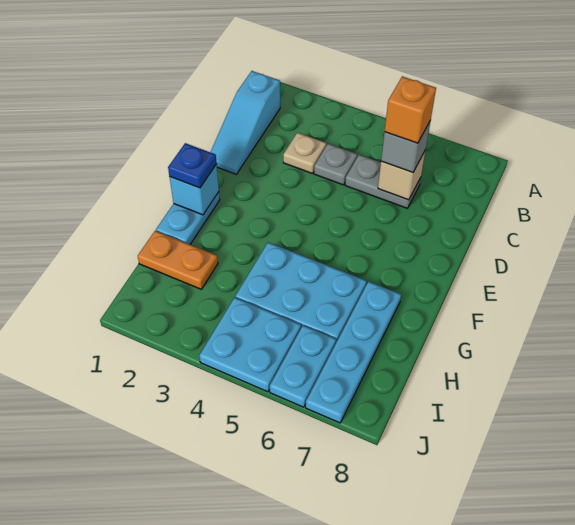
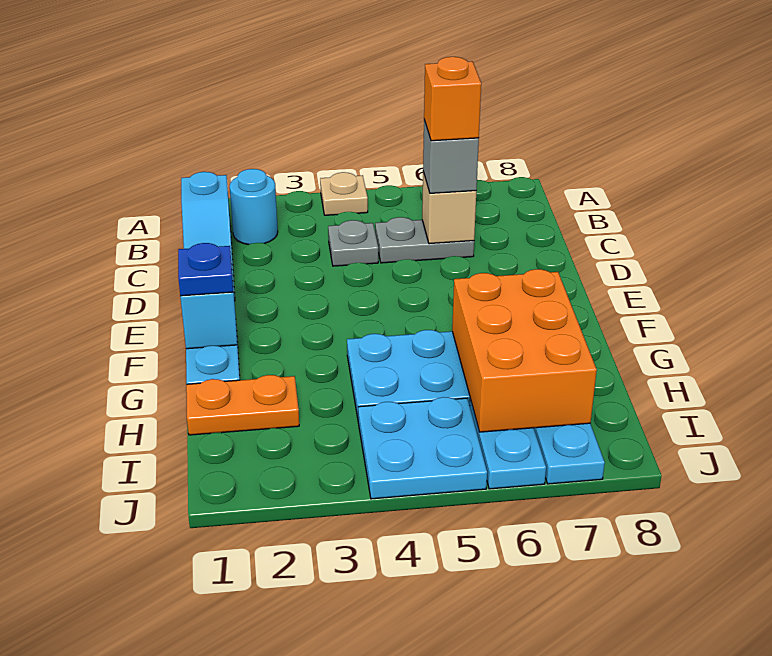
none -> cyan 1x1 round brick [230,169,278,245]
tan 1x1 plate [283,133,326,173] -> tan 1x1 plate moved to [320,172,368,215]
none -> orange 2x3 brick [452,269,597,432]

